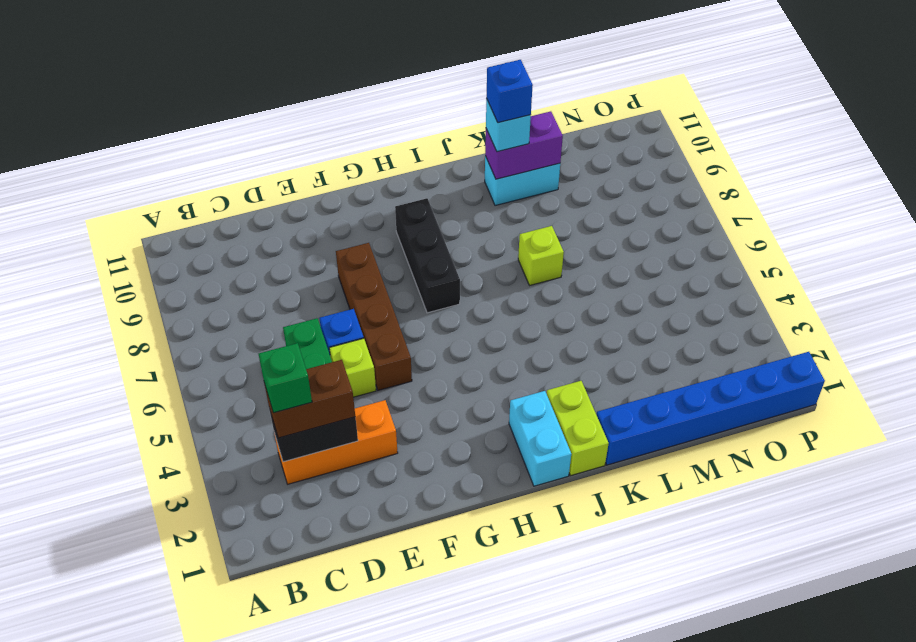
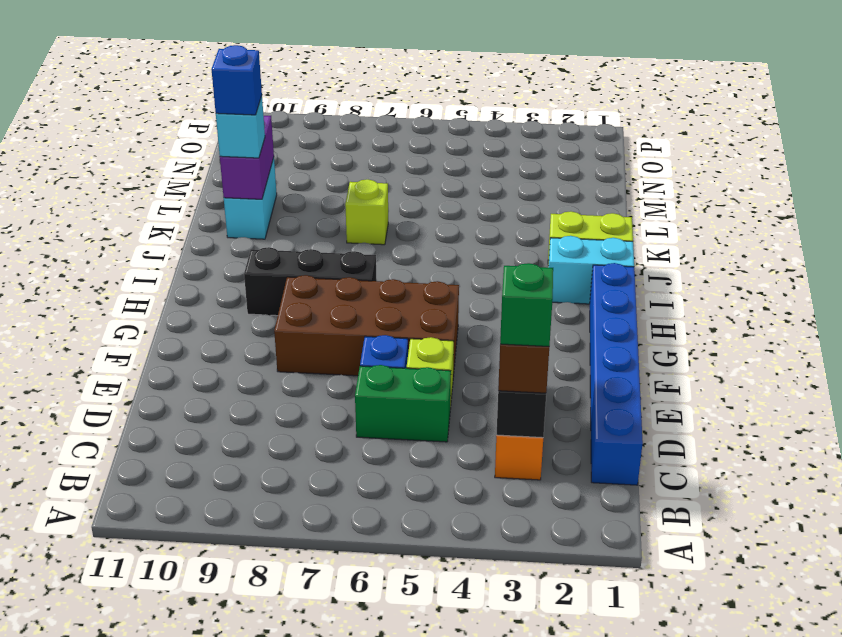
brown 1x4 brick [336,243,412,390] -> brown 2x4 brick [274,275,459,377]
blue 1x6 brick [596,352,825,465] -> blue 1x6 brick moved to [590,263,643,485]

